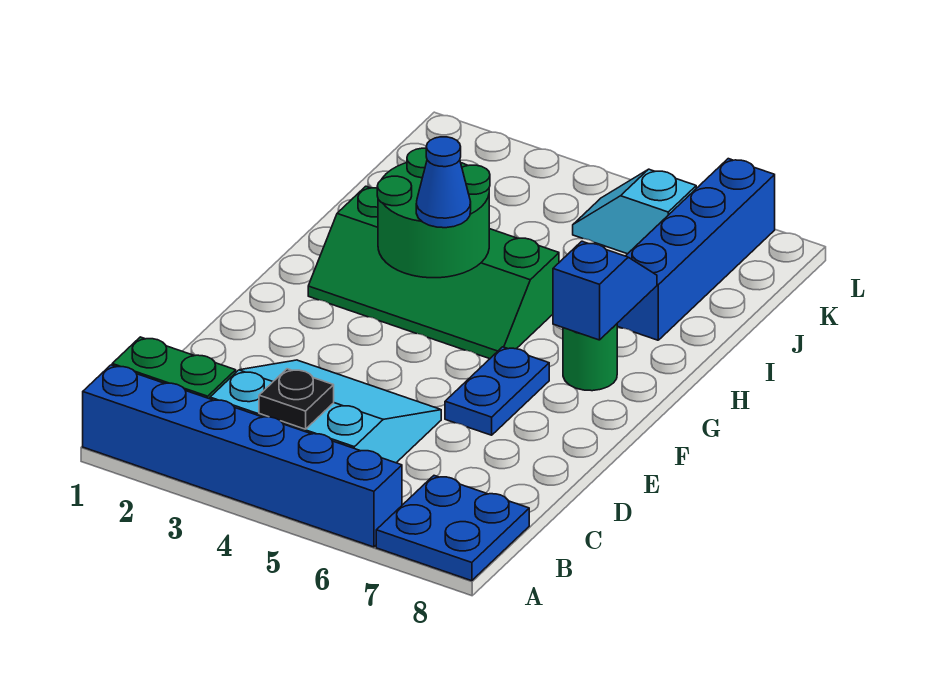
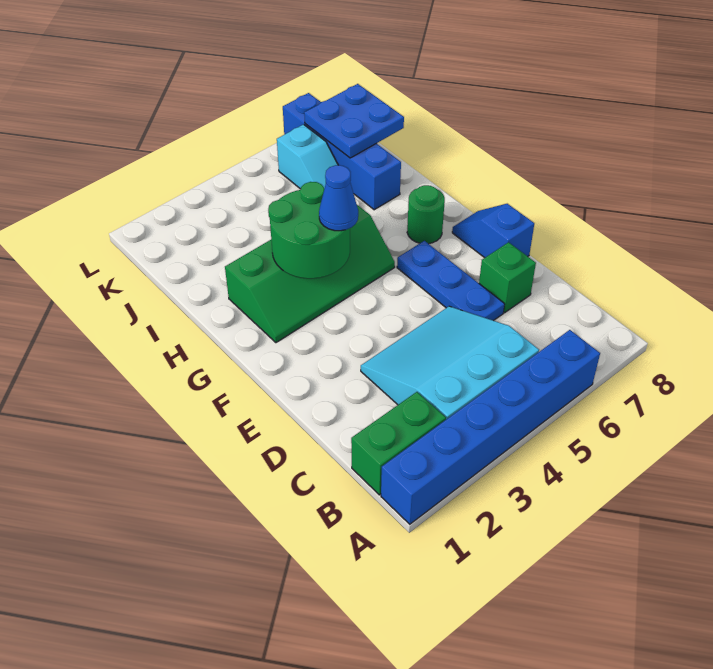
blue 2x2 plate [376,476,529,581] -> blue 2x2 plate moved to [304,84,404,158]
black 1x1 plate [259,369,334,429] -> none
none -> green 1x1 brick [479,242,536,313]
blue 1x2 plate [445,347,549,435] -> blue 1x3 plate [397,241,505,321]
blue 1x2 slope [553,241,657,340] -> blue 1x2 slope moved to [452,204,534,258]
cyan 1x2 slope [573,169,696,254] -> cyan 1x2 slope turned to [277,124,338,189]

